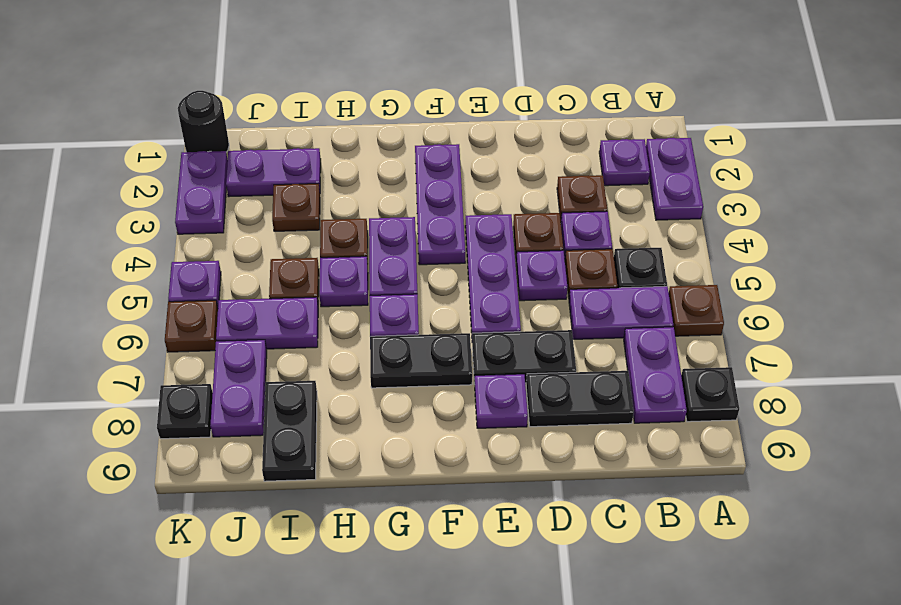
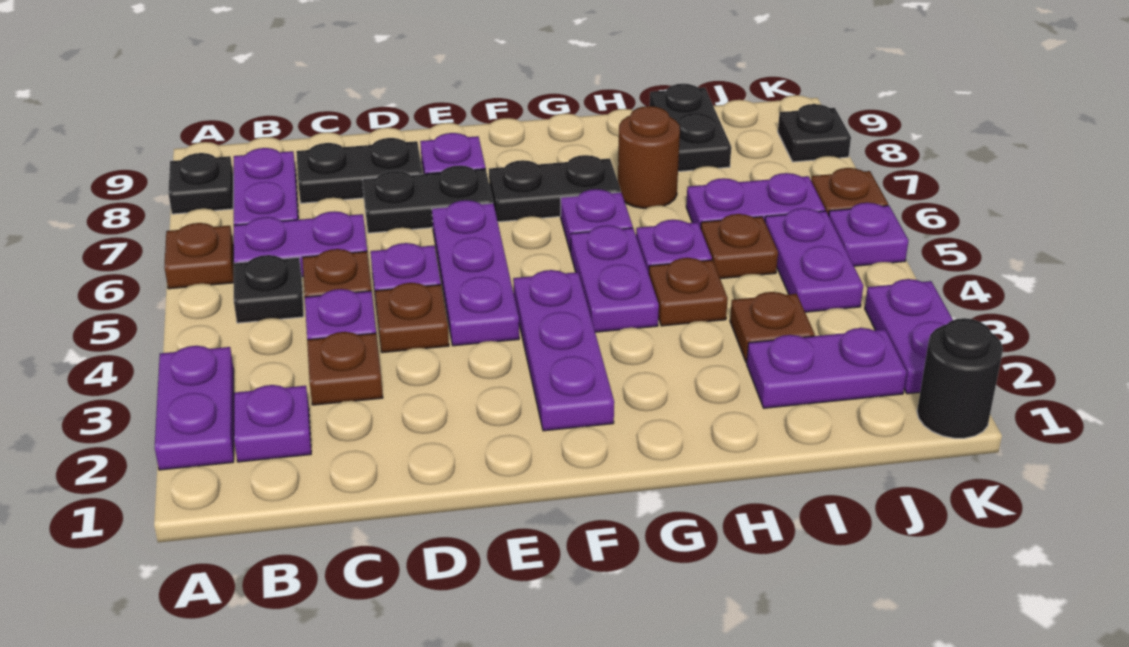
none -> brown 1x1 round brick [618,106,680,208]
purple 1x2 plate [210,340,267,437] -> purple 1x2 plate moved to [765,208,863,312]

